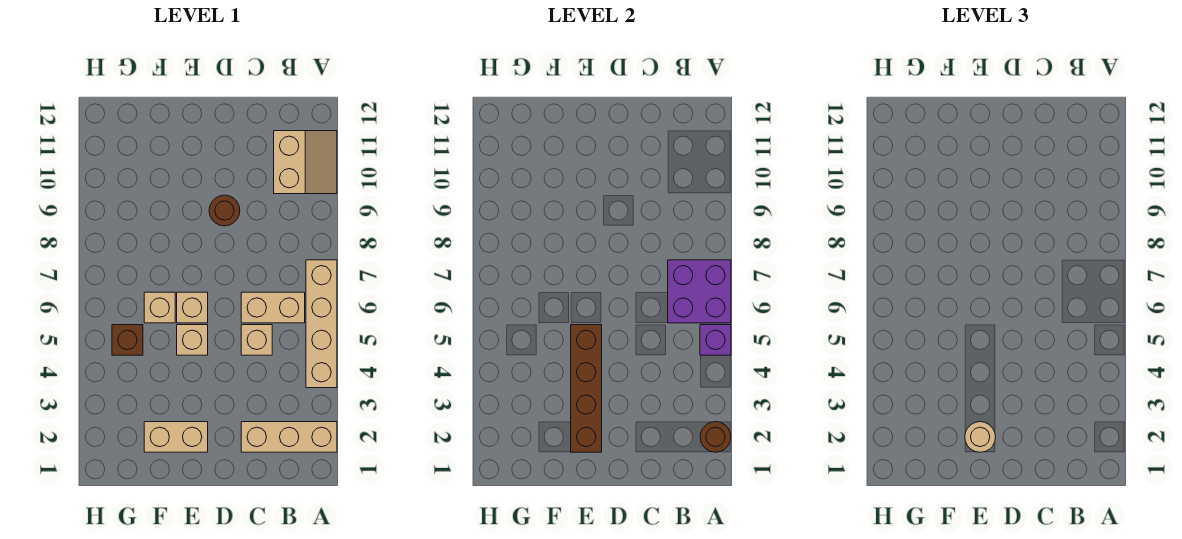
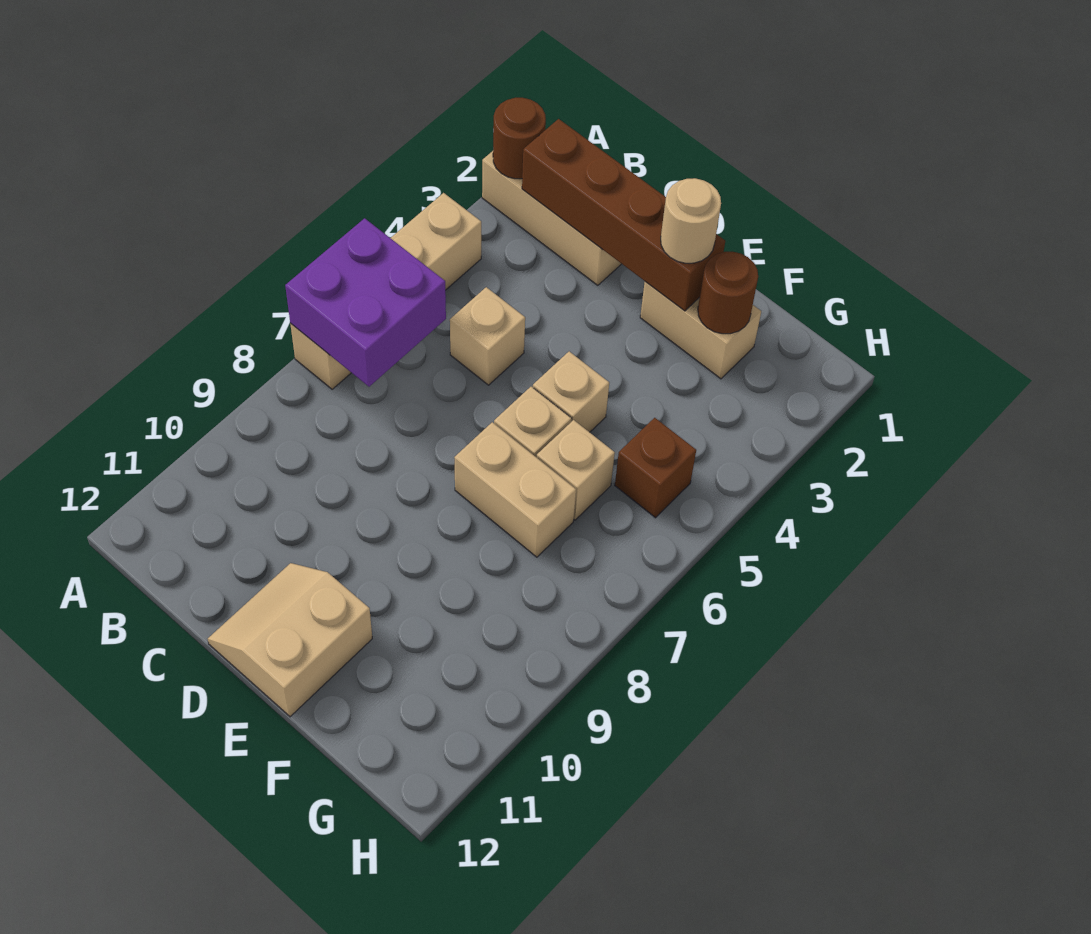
purple 1x1 brick [700,325,731,355] -> none
tan 2x2 slope [274,131,337,194] -> tan 2x2 slope moved to [208,563,372,717]
tan 1x2 brick [241,292,305,323] -> tan 1x2 brick moved to [454,422,576,557]
brown 1x1 round brick [209,195,240,226] -> brown 1x1 round brick moved to [698,252,758,334]
brown 1x4 brick [571,325,602,452] -> brown 1x4 brick turned to [522,119,725,311]

